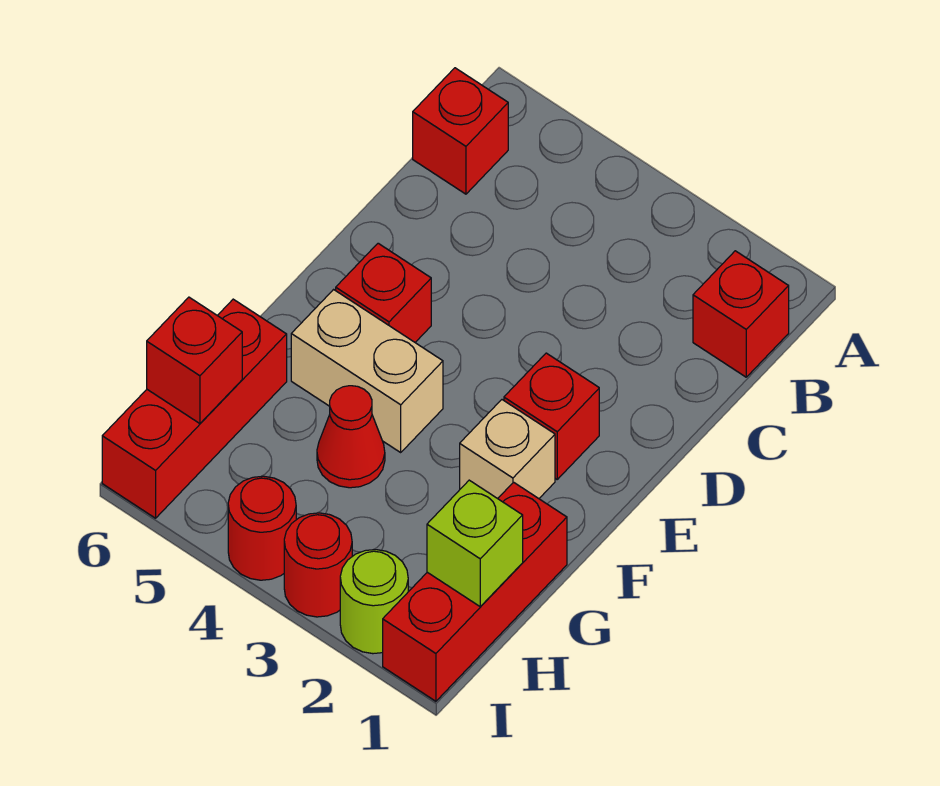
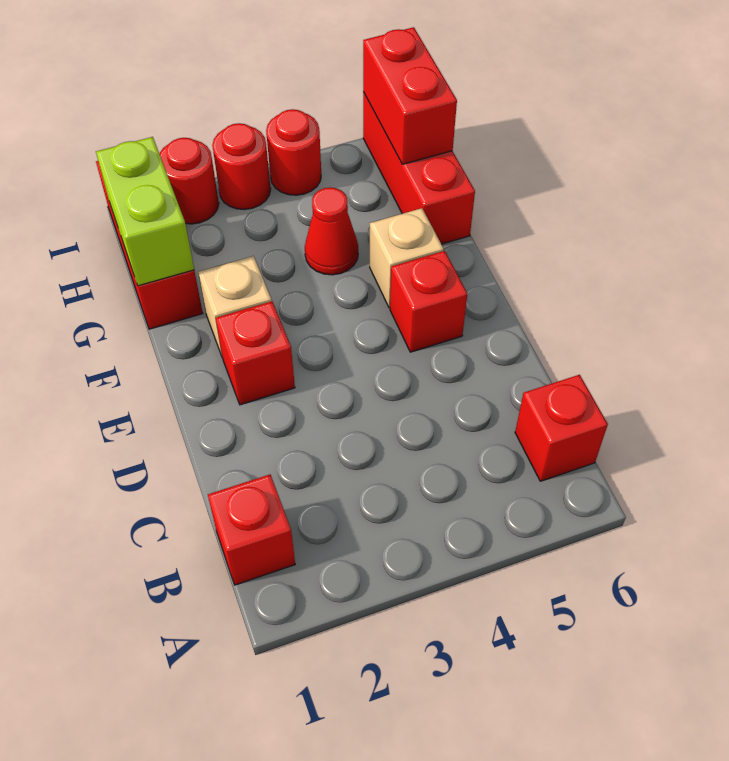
tan 1x2 brick [291,290,443,452] -> tan 1x1 brick [370,208,444,308]
lime 1x1 brick [427,480,523,606] -> lime 1x2 brick [96,137,194,286]
red 1x1 brick [147,297,242,424] -> red 1x2 brick [363,27,457,164]
lime 1x1 round brick [340,550,408,654] -> red 1x1 round brick [159,138,219,224]

